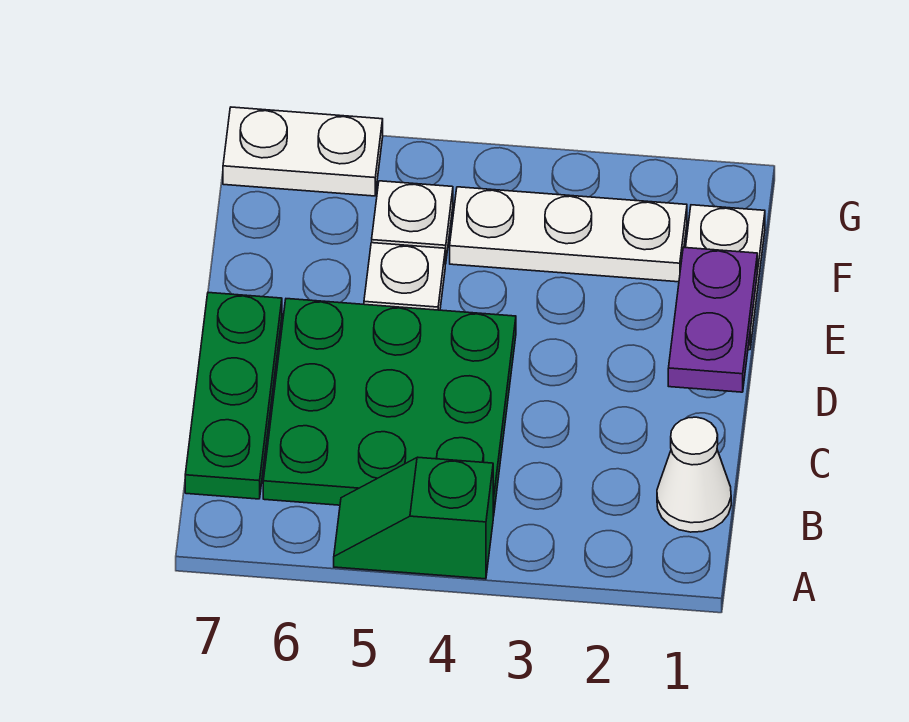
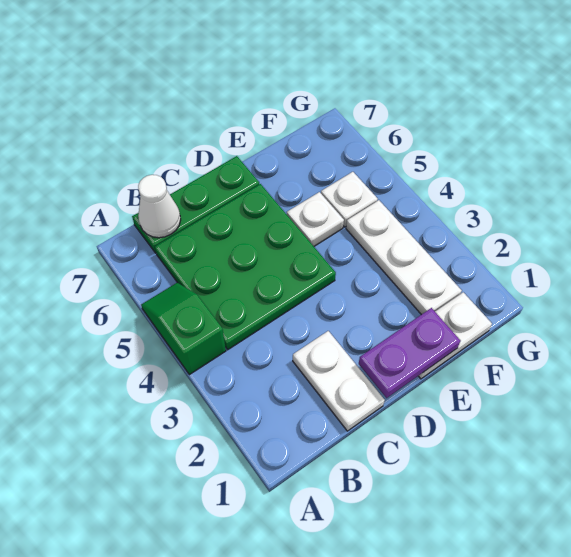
white 1x1 cone [657,417,731,532] -> white 1x1 cone moved to [138,175,181,238]
white 1x2 plate [223,107,383,196] -> white 1x2 plate moved to [293,331,385,431]

